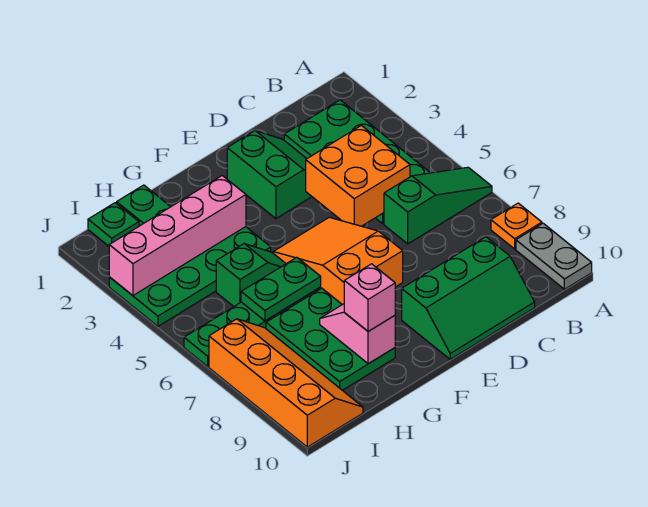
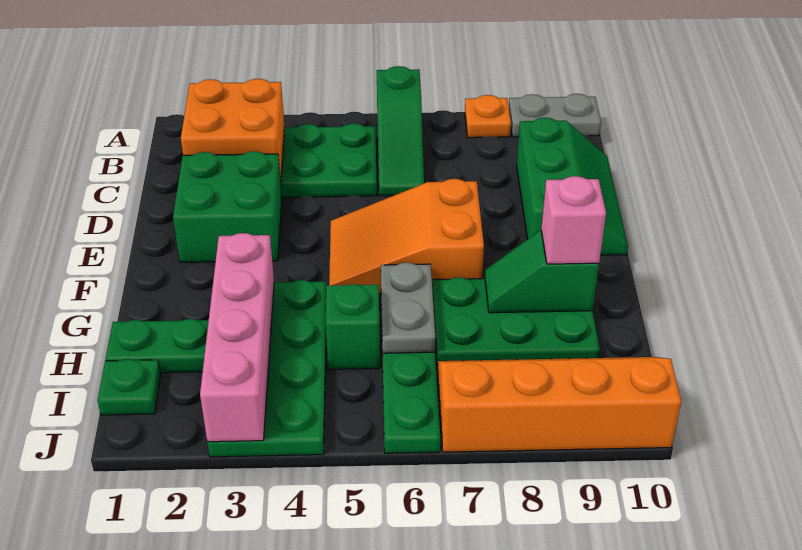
green 1x3 slope [384,167,492,244] -> green 1x3 slope turned to [377,66,424,196]
orange 2x2 brick [306,125,410,226] -> orange 2x2 brick moved to [181,79,285,181]
green 2x2 slope [227,131,312,219] -> green 2x2 brick [173,151,282,262]
green 1x2 plate [241,257,321,321] -> grey 1x2 plate [381,263,435,353]
pink 1x2 slope [320,304,395,364] -> green 1x2 slope [485,230,599,313]

